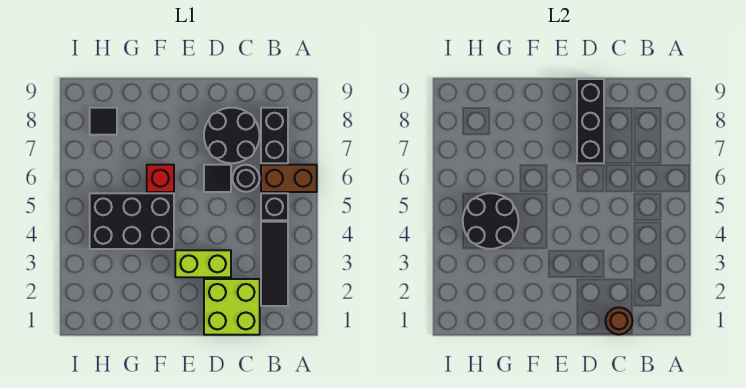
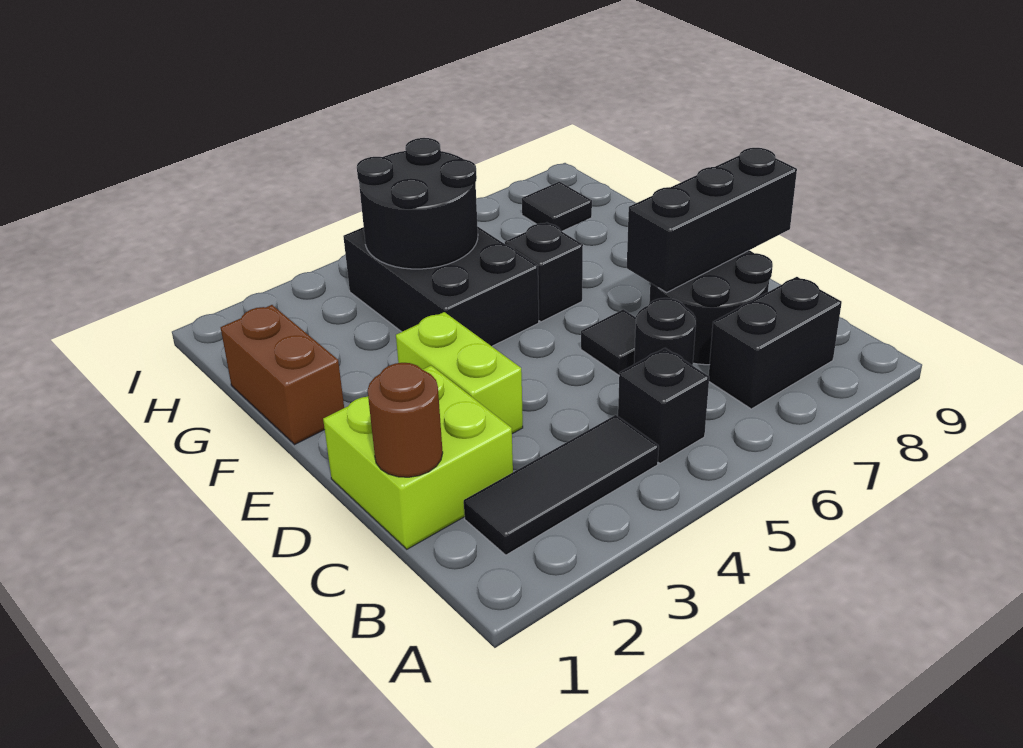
brown 1x2 brick [261,165,317,192] -> brown 1x2 brick moved to [221,305,344,444]
red 1x1 brick [147,165,174,192] -> black 1x1 brick [505,223,583,322]

